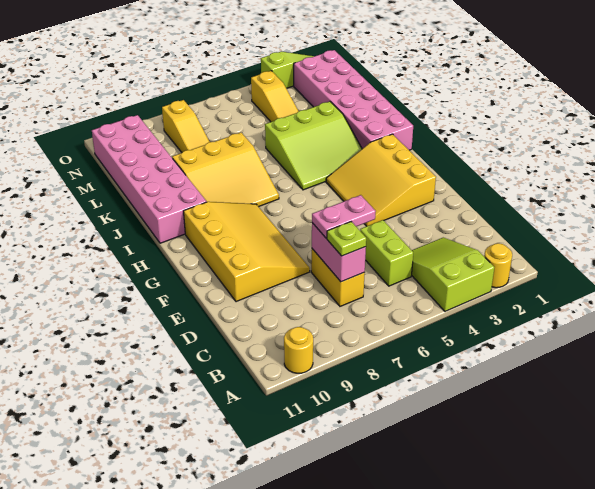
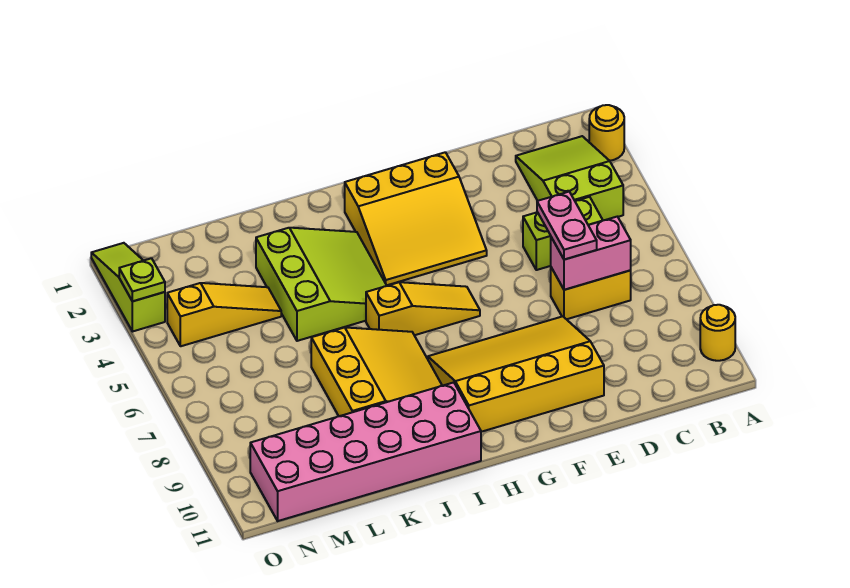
lime 2x3 slope [412,238,494,311] -> lime 2x3 slope turned to [516,136,623,220]
lime 1x1 plate [327,222,366,256] -> lime 1x1 plate moved to [119,258,165,301]
pink 2x6 brick [294,50,413,150] -> none
yellow 1x3 slope [162,100,209,152] -> yellow 1x3 slope moved to [366,282,480,335]

